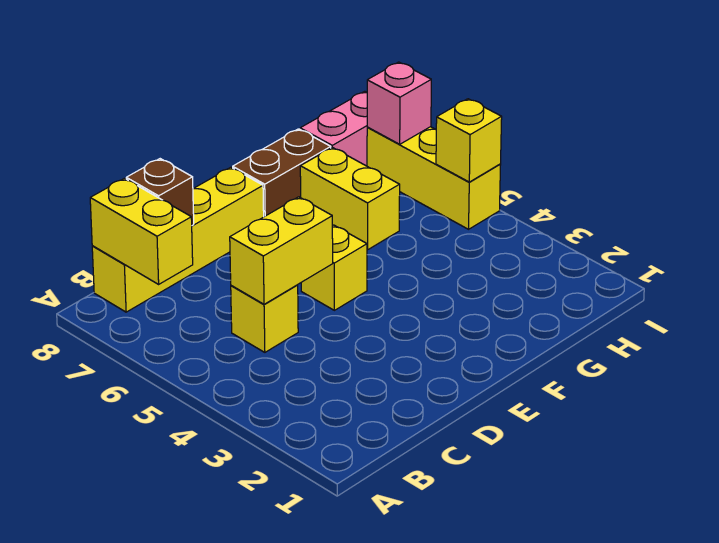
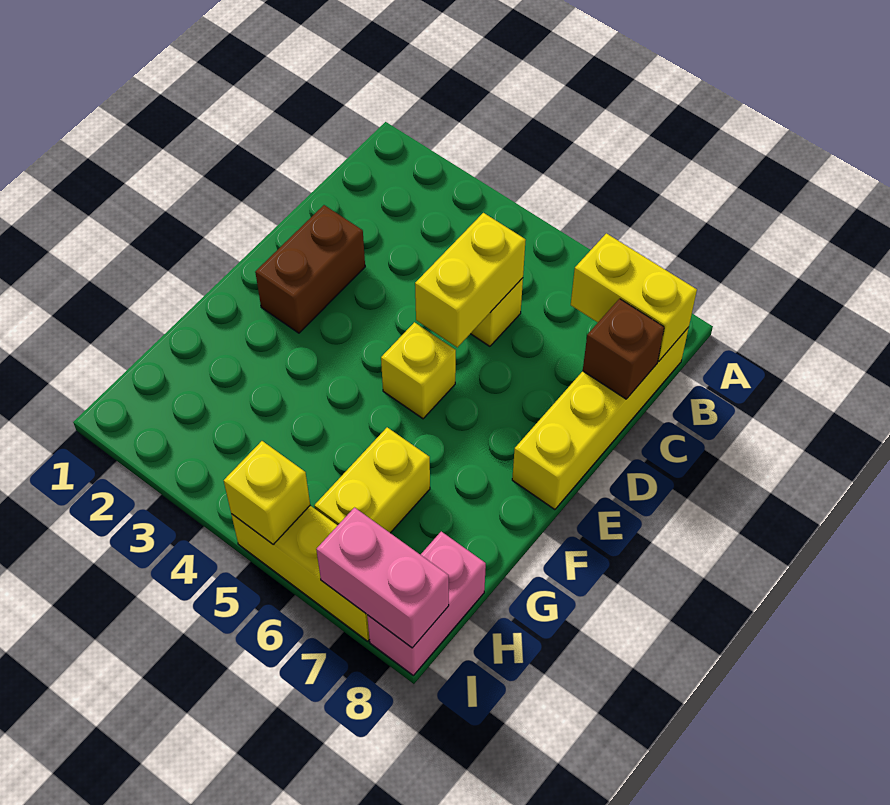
brown 1x2 brick [233,129,331,217] -> brown 1x2 brick moved to [255,205,365,333]
yellow 1x2 brick [300,147,400,250] -> yellow 1x2 brick turned to [314,427,430,533]
pink 1x1 brick [367,62,431,144] -> pink 1x2 brick [316,508,449,648]

